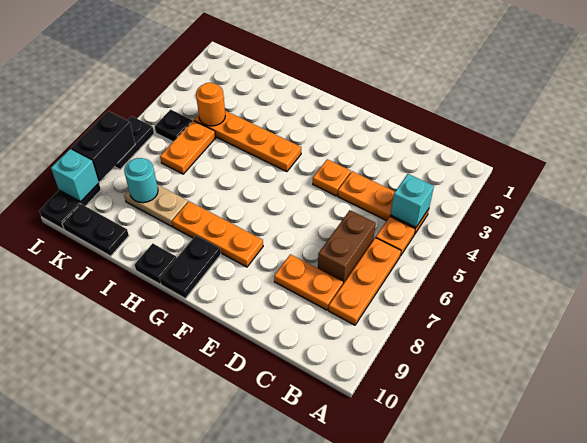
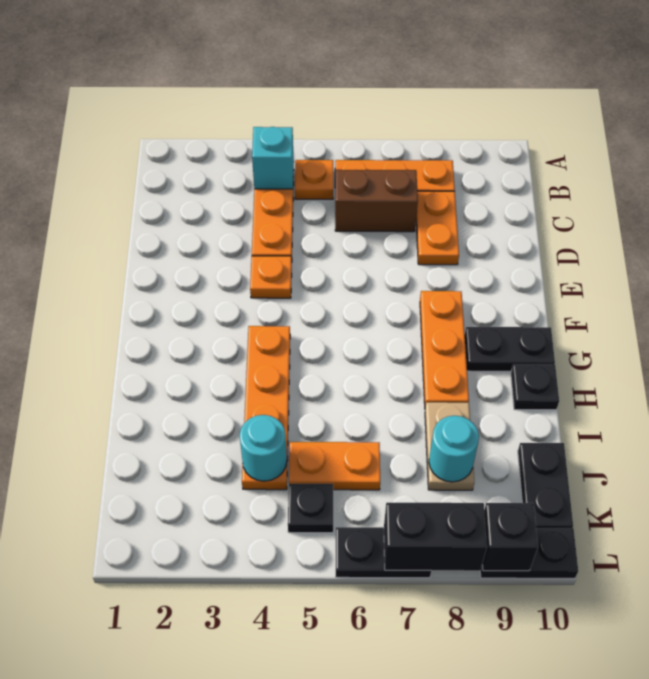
orange 1x1 round brick [196,83,225,126] -> cyan 1x1 round brick [240,415,287,481]
cyan 1x1 brick [51,149,99,202] -> black 1x1 brick [482,503,538,571]

